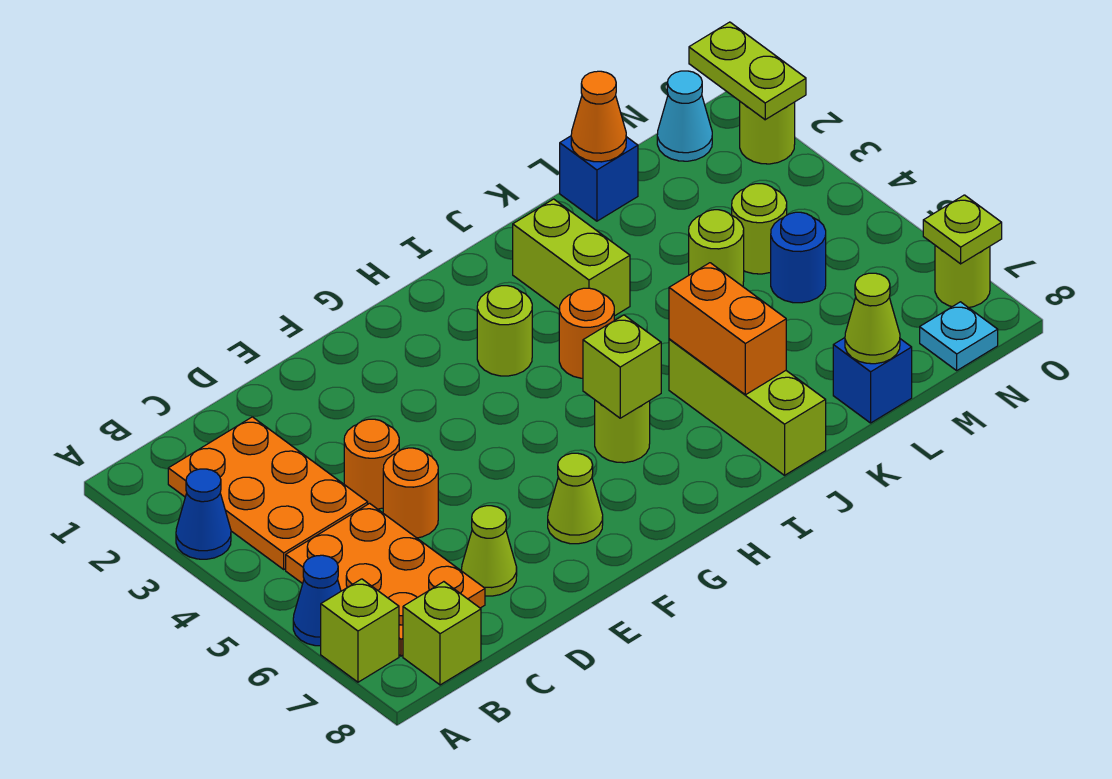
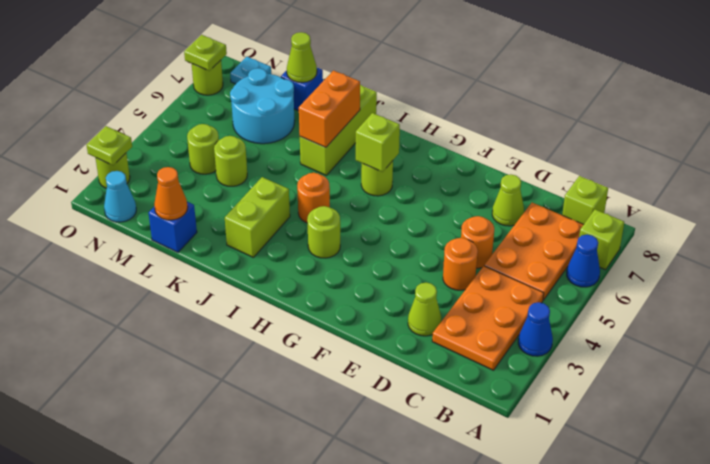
lime 1x1 cone [548,453,603,544] -> lime 1x1 cone moved to [408,283,442,336]
none -> cyan 2x2 round brick [230,68,295,144]
blue 1x1 round brick [771,212,826,303] -> none
lime 1x2 plate [689,22,806,120] -> lime 1x1 plate [87,126,132,165]

